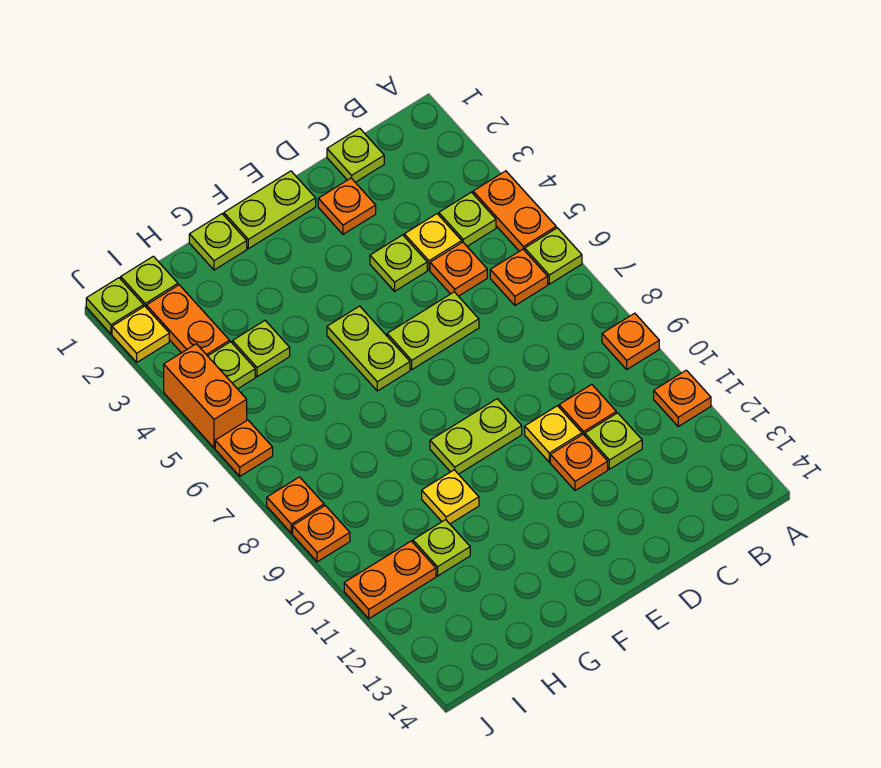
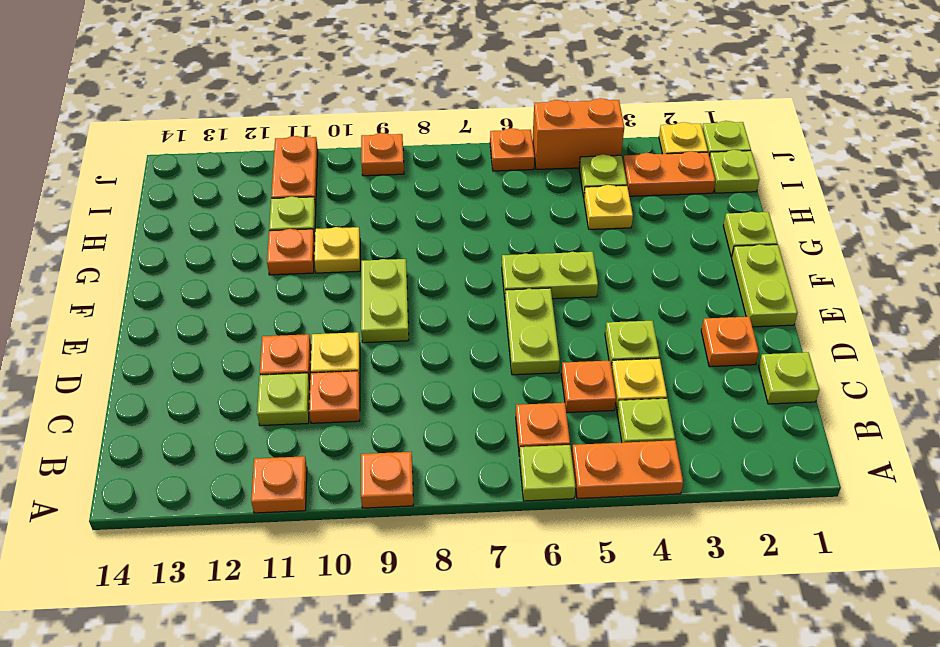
lime 1x1 plate [232,321,290,377] -> yellow 1x1 plate [584,185,633,229]
orange 1x1 plate [267,477,324,533] -> orange 1x1 plate moved to [267,229,315,275]

